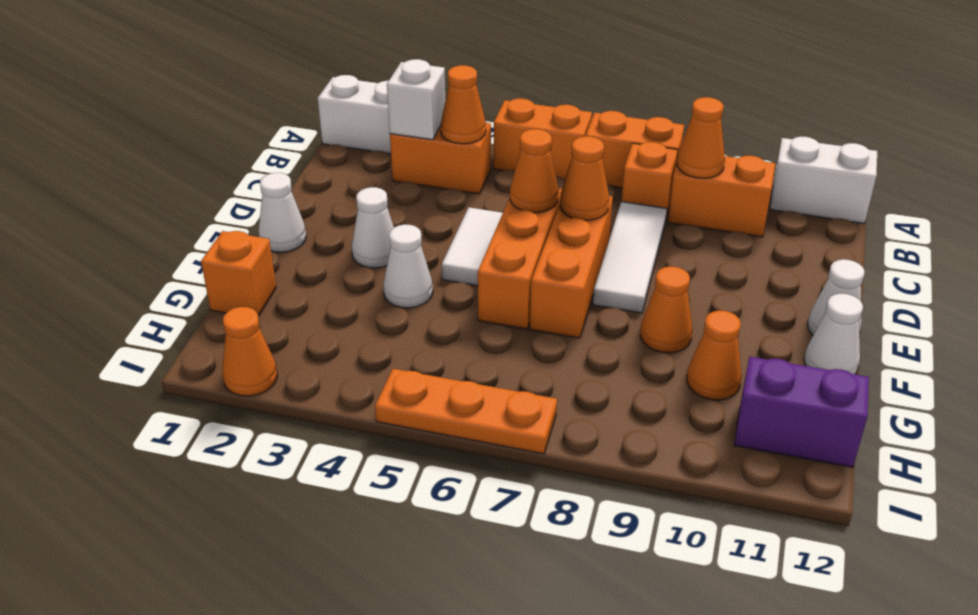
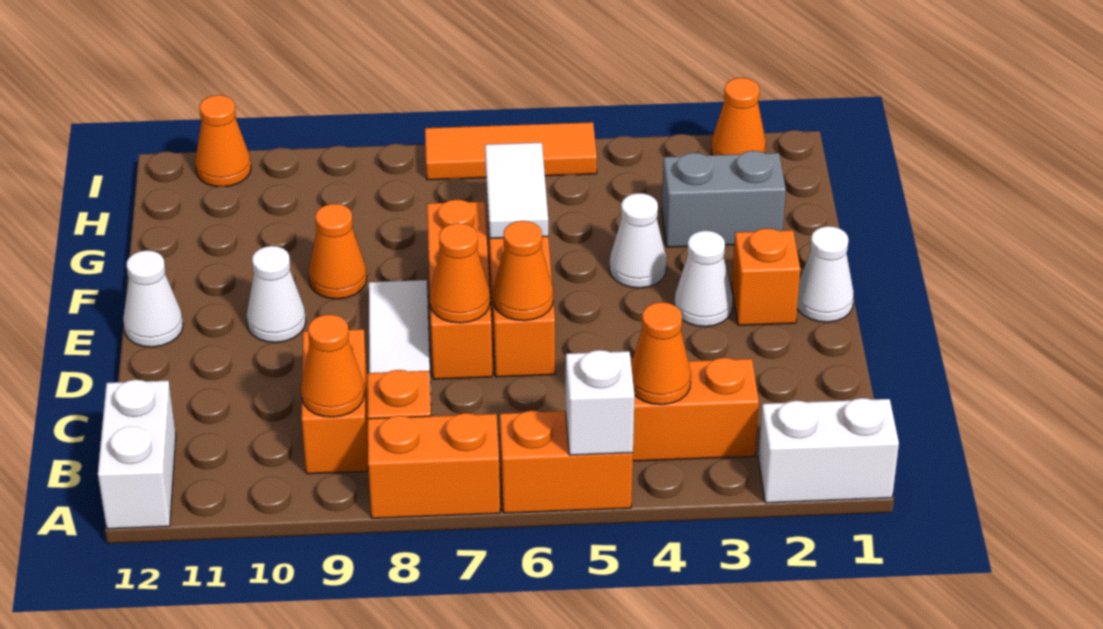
white 1x2 brick [770,137,877,224] -> white 1x2 brick turned to [98,380,176,529]
white 1x1 brick [387,59,445,140] -> white 1x1 brick moved to [566,350,635,455]
orange 1x2 brick [668,156,776,237] -> orange 1x2 brick turned to [302,329,368,474]
white 1x2 tile [442,207,503,286] -> white 1x2 tile moved to [485,143,548,239]
white 1x1 cone [804,293,863,374] -> white 1x1 cone moved to [247,246,306,342]
orange 1x1 brick [201,231,276,316] -> orange 1x1 brick moved to [732,228,800,325]
none -> grey 1x2 brick [662,151,786,247]
orange 1x1 cone [687,310,742,400] -> orange 1x1 cone moved to [195,95,251,187]
purple 1x2 brick [734,357,869,467] -> none
orange 1x3 plate [375,369,557,454] -> orange 1x3 tile [425,122,597,180]

